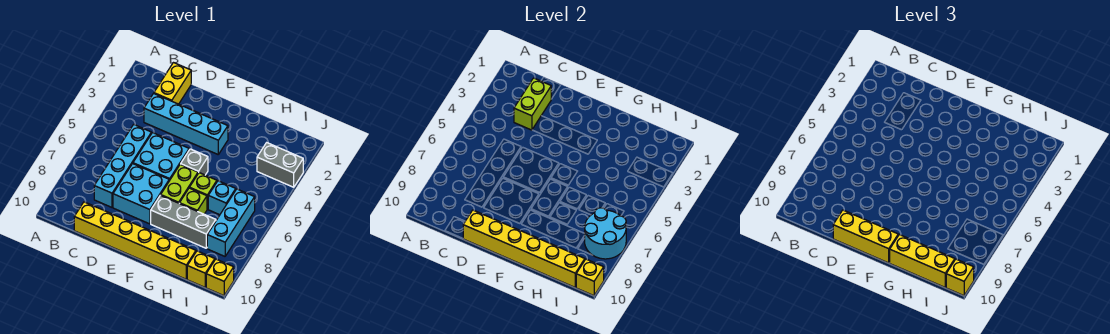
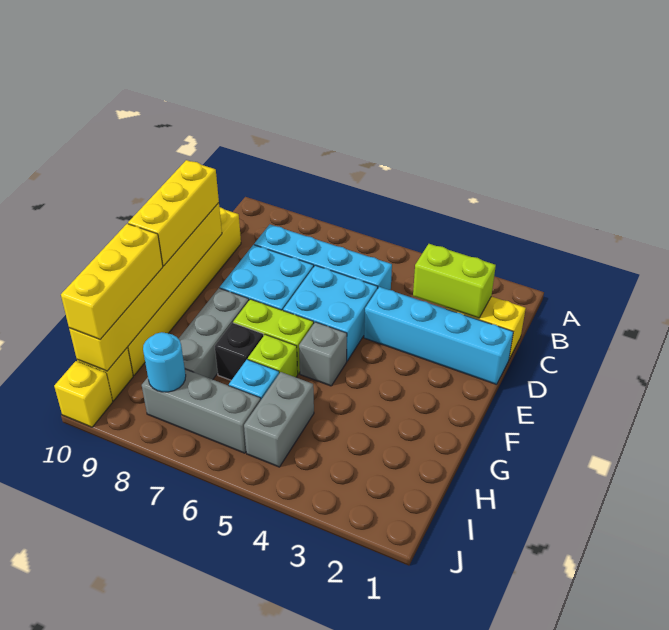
cyan 1x4 brick [144,94,228,154] -> cyan 1x4 brick turned to [364,287,513,385]
lime 1x1 brick [180,188,207,214] -> black 1x1 brick [215,323,263,380]
grey 1x2 brick [257,143,303,187] -> grey 1x2 brick moved to [244,372,314,467]
cyan 1x3 brick [207,189,255,256] -> grey 1x3 brick [142,369,261,453]
cyan 2x2 round brick [584,208,626,259] -> cyan 1x1 round brick [143,332,186,392]
yellow 1x1 brick [576,259,604,296] -> none
yellow 1x1 brick [946,259,974,296] -> none

